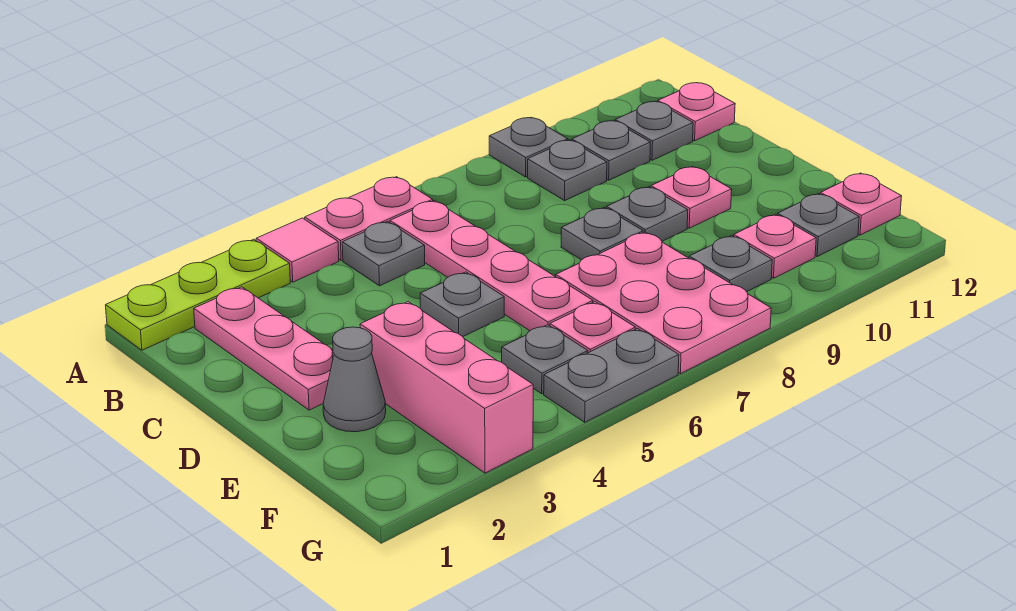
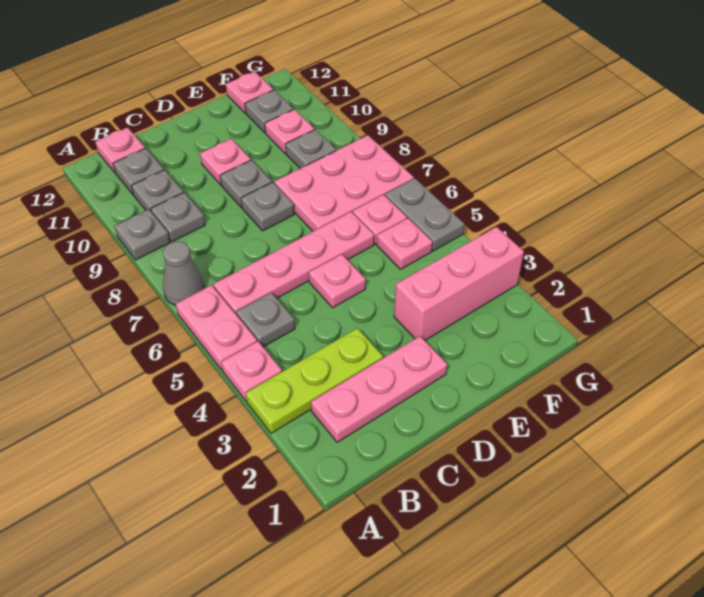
lime 1x3 plate [106,239,290,350] -> lime 1x3 plate turned to [246,328,383,433]
pink 1x1 tile [256,218,339,282] -> pink 1x1 plate [221,341,282,401]
grey 1x1 plate [420,272,504,336] -> pink 1x1 plate [309,254,366,308]
grey 1x1 cone [323,327,386,432] -> grey 1x1 cone moved to [163,241,204,305]
grey 1x1 plate [502,325,588,394] -> pink 1x1 plate [377,218,432,269]

